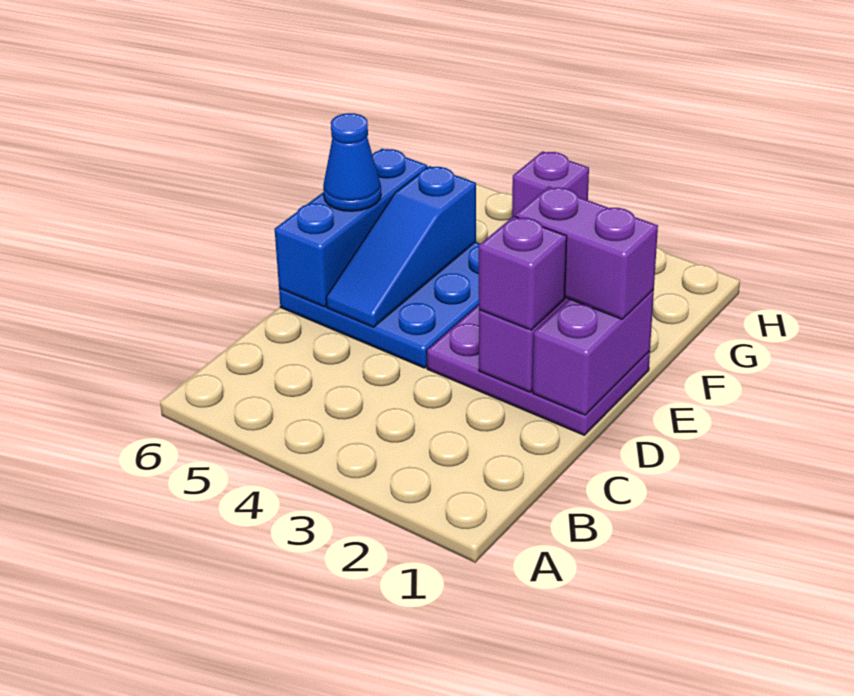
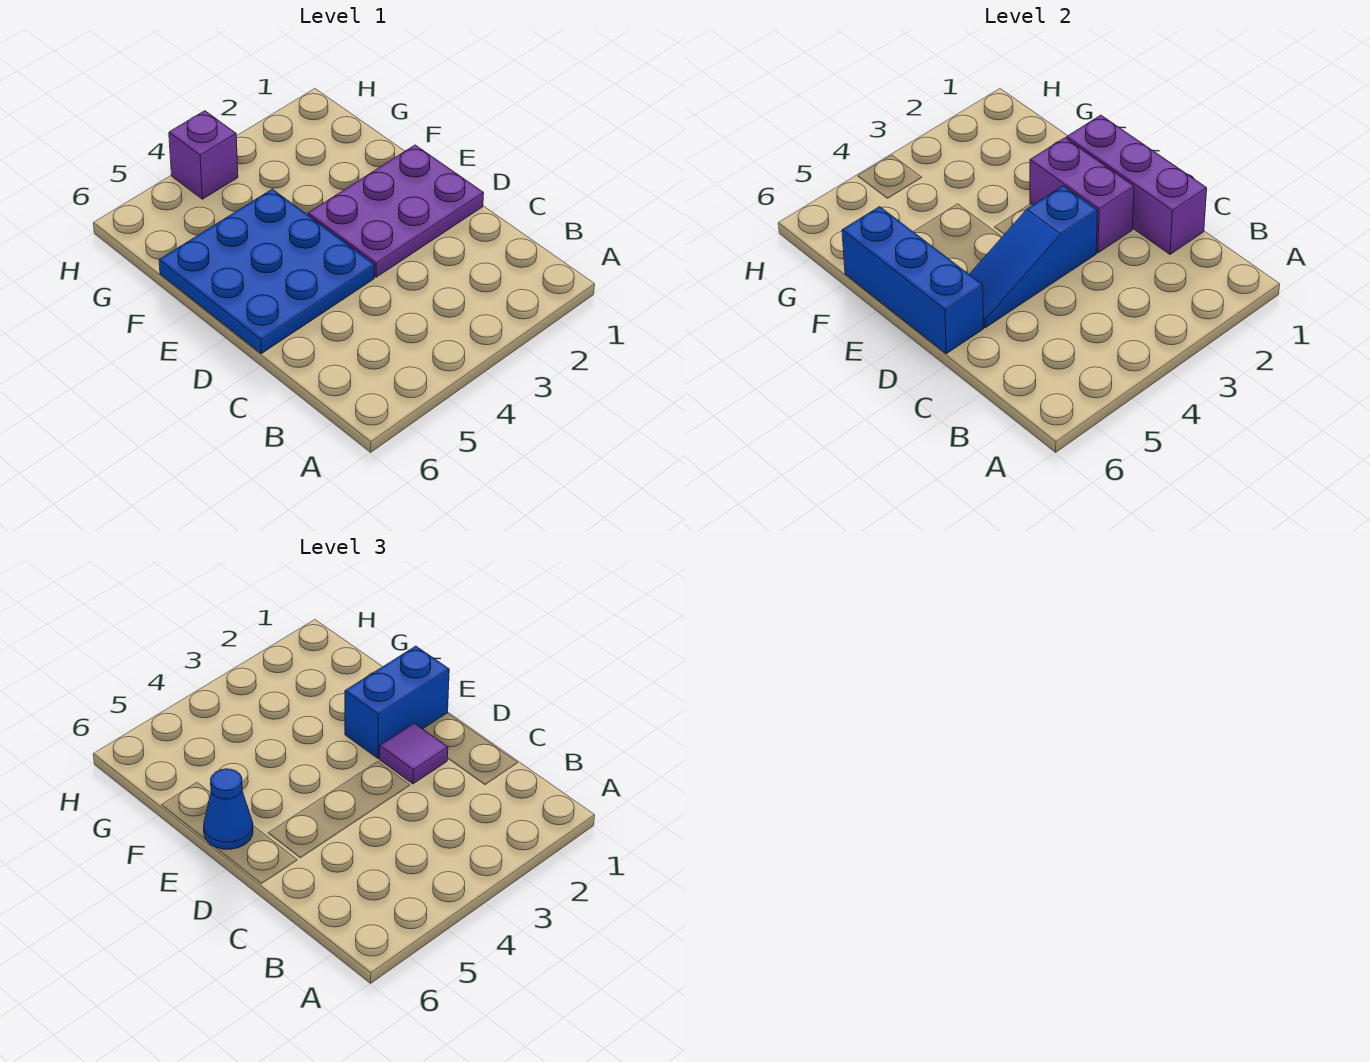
purple 1x2 brick [533,290,654,415] -> purple 1x3 brick [1067,115,1207,254]
purple 1x1 brick [479,216,567,330] -> purple 1x1 tile [379,723,448,784]
blue 1x3 slope [326,166,476,327] -> blue 1x3 slope turned to [969,186,1097,328]
purple 1x2 brick [515,187,658,319] -> blue 1x2 brick [345,646,449,758]

